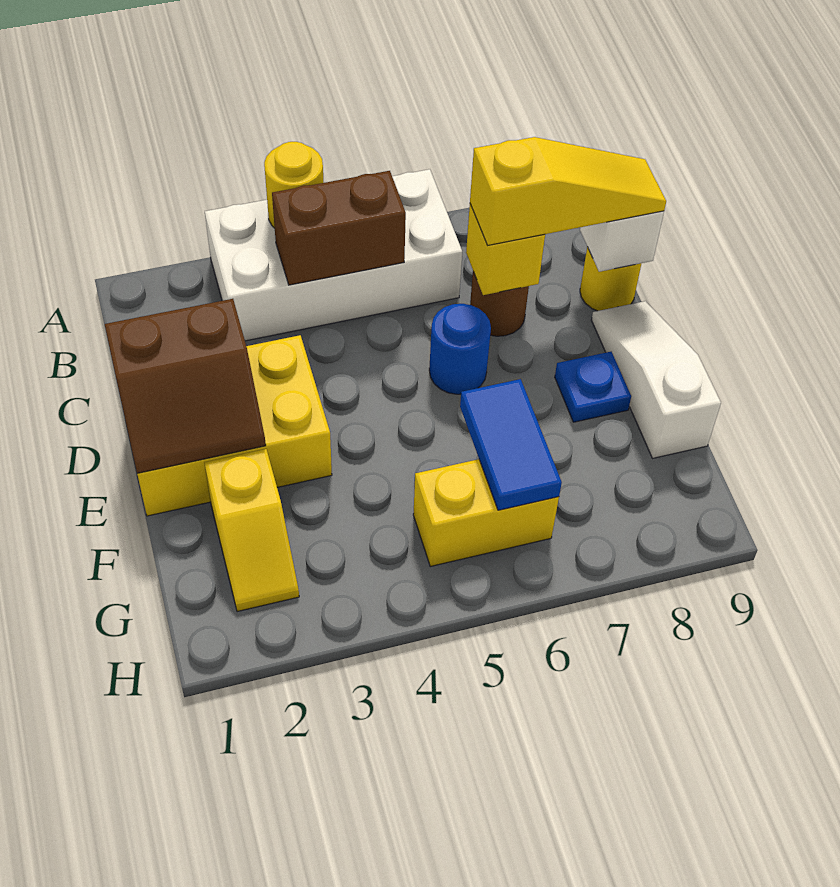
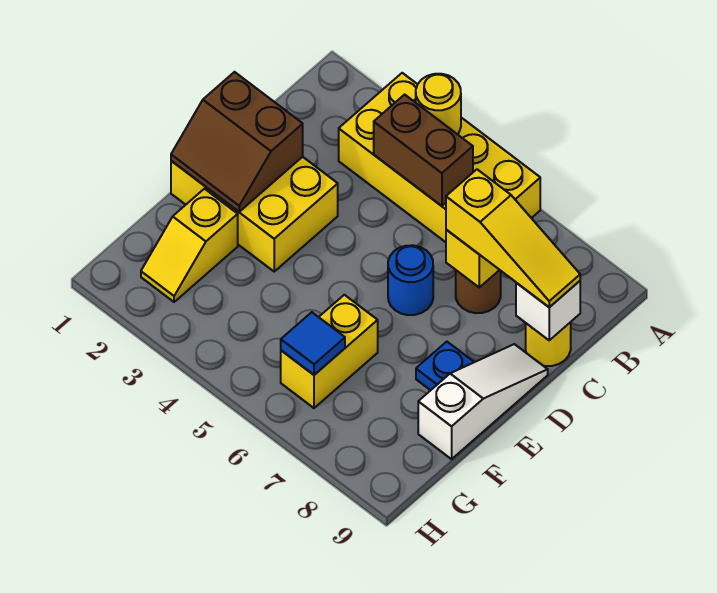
white 2x4 brick [205,169,462,341] -> yellow 2x4 brick [339,73,540,242]
blue 1x2 tile [460,379,562,510] -> blue 1x1 tile [281,312,345,375]
yellow 1x2 brick [413,459,559,566] -> yellow 1x2 brick turned to [281,295,378,408]

